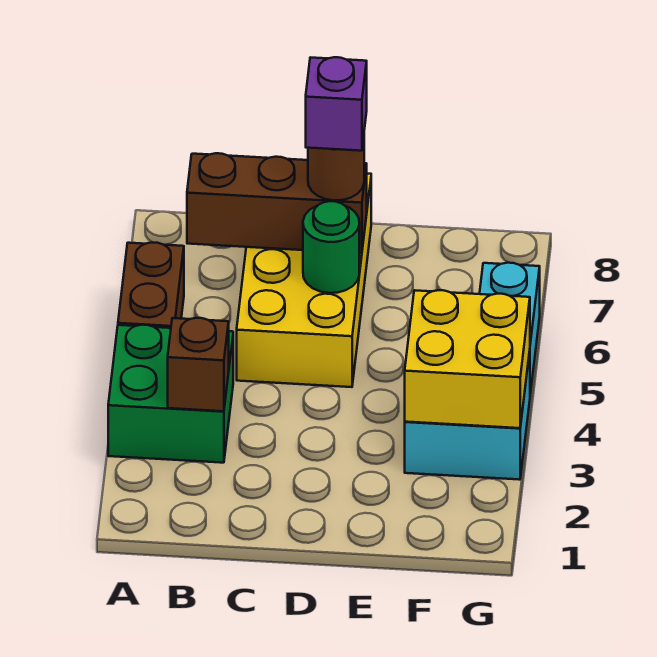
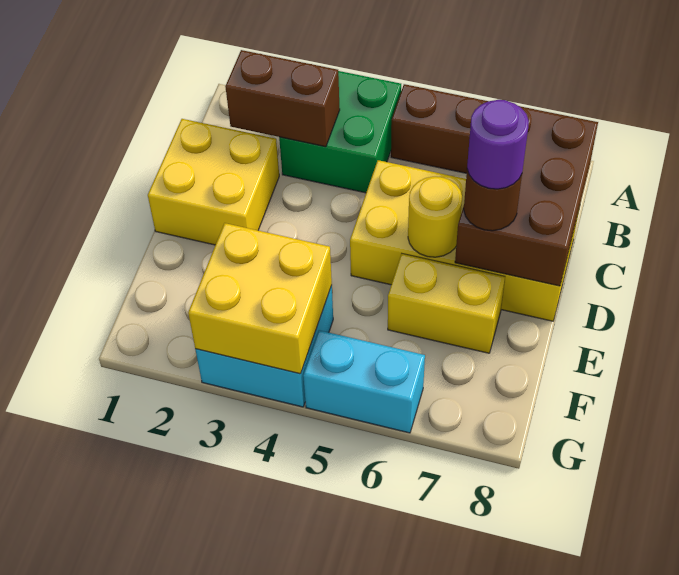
brown 1x1 brick [168,318,229,411] -> brown 1x2 brick [225,50,340,147]
brown 1x3 brick [187,153,367,253] -> brown 2x3 brick [455,106,598,286]
none -> yellow 2x2 brick [148,119,279,245]
green 1x1 round brick [303,201,359,293] -> yellow 1x1 round brick [408,177,462,257]
purple 1x1 brick [306,57,367,151] -> purple 1x1 round brick [467,100,529,189]
none -> yellow 1x2 brick [388,254,505,353]

